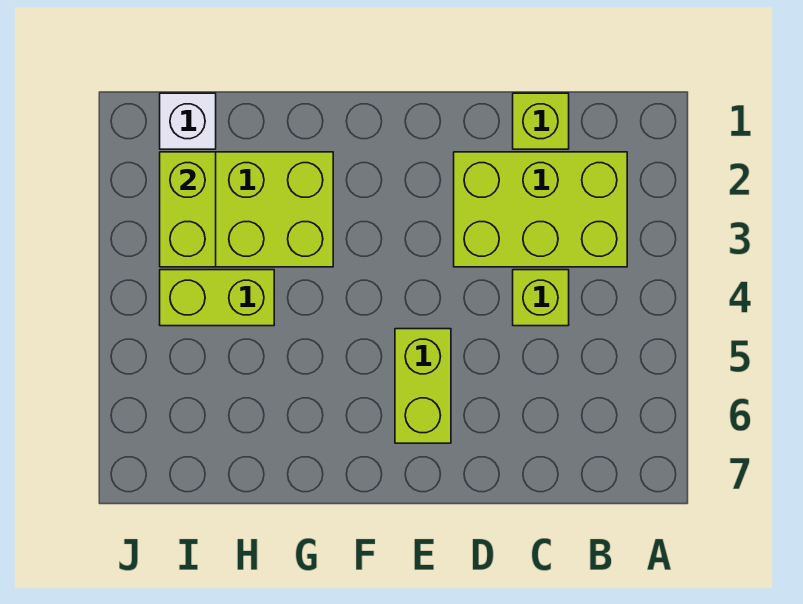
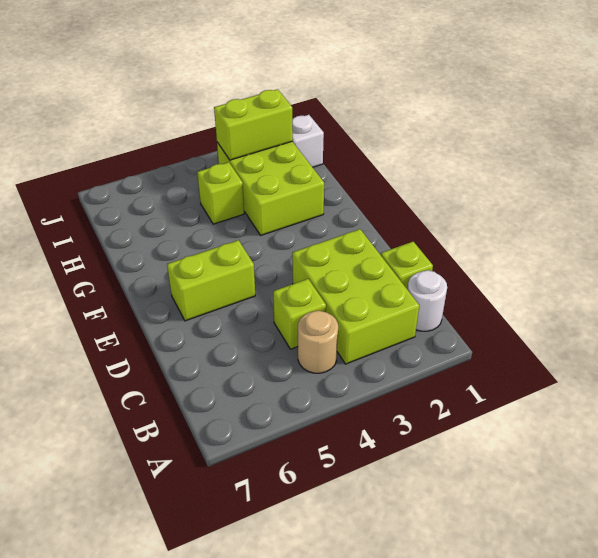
none -> white 1x1 round brick [407,270,447,331]
none -> tan 1x1 round brick [298,311,338,373]
lime 1x2 brick [160,270,274,326] -> lime 1x1 brick [197,162,244,224]

